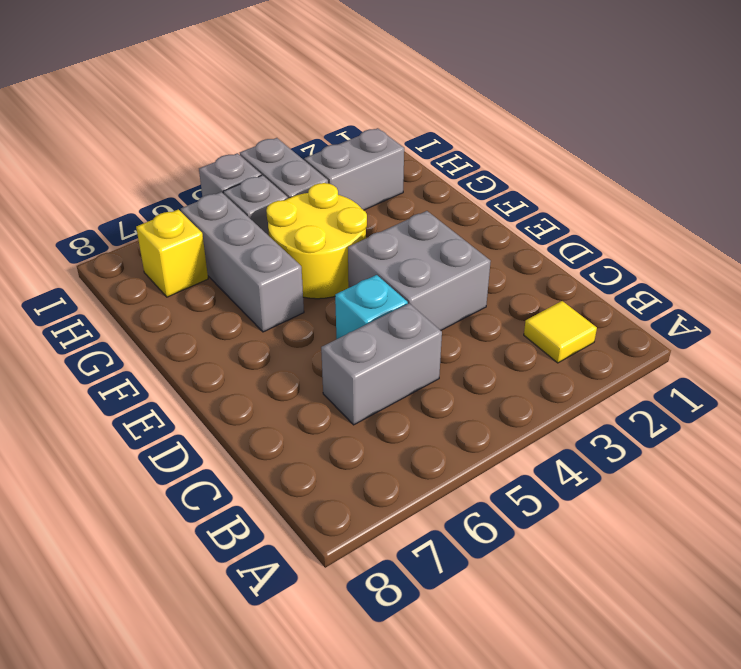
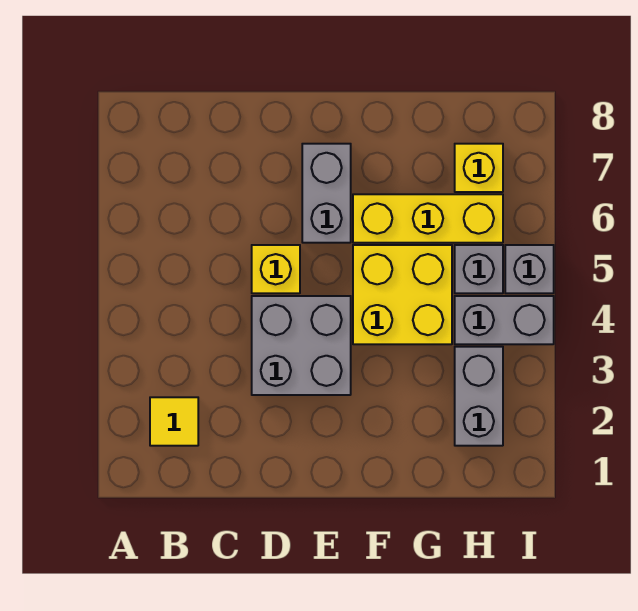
grey 1x2 brick [321,303,442,425] -> grey 1x2 brick moved to [302,144,351,243]
cyan 1x1 brick [335,275,408,339] -> yellow 1x1 brick [252,245,300,293]
yellow 2x2 round brick [266,183,367,299] -> yellow 2x2 brick [353,245,452,344]
grey 1x3 brick [181,192,304,332] -> yellow 1x3 brick [353,194,503,243]

